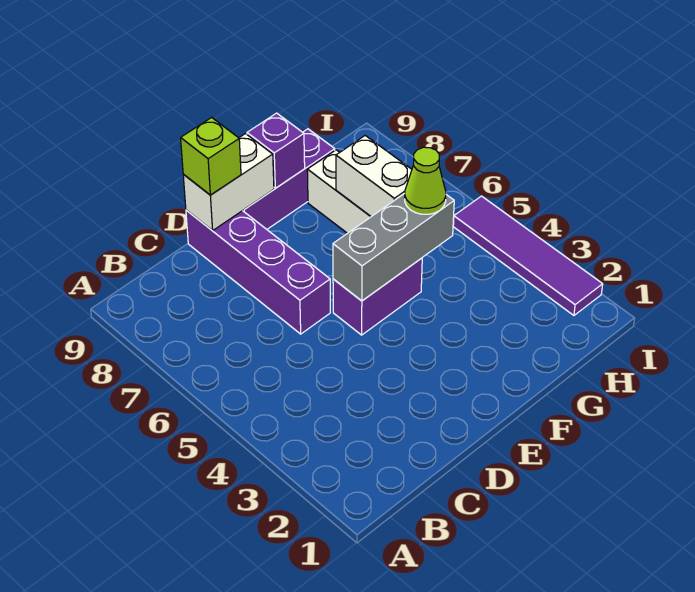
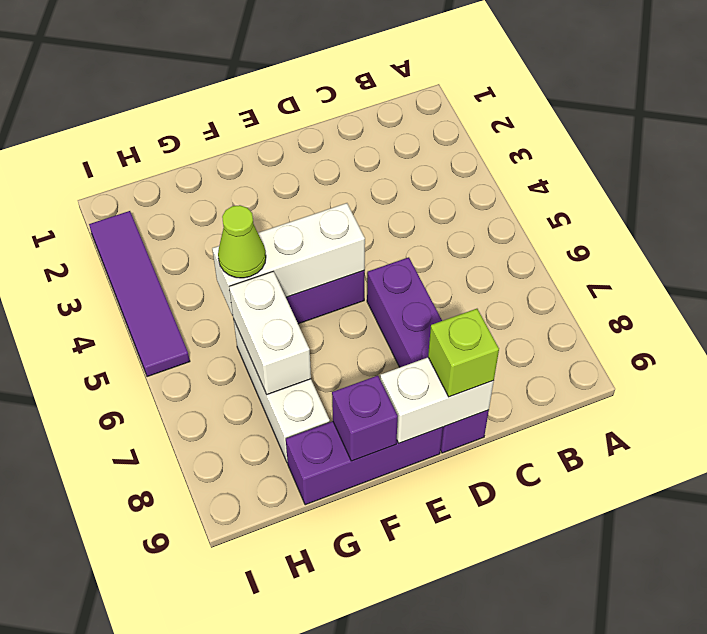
grey 1x3 brick [333,193,454,301] -> white 1x3 brick [212,203,365,316]

